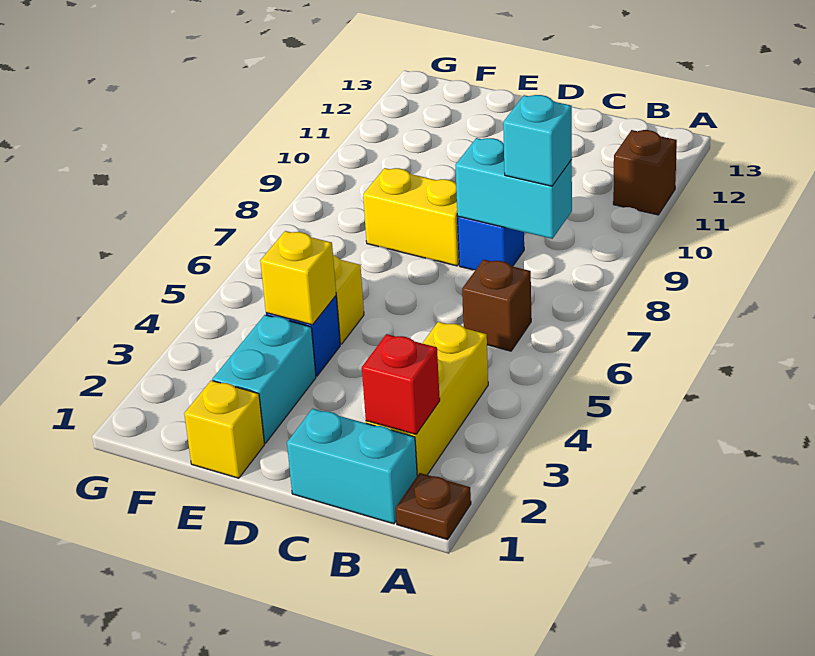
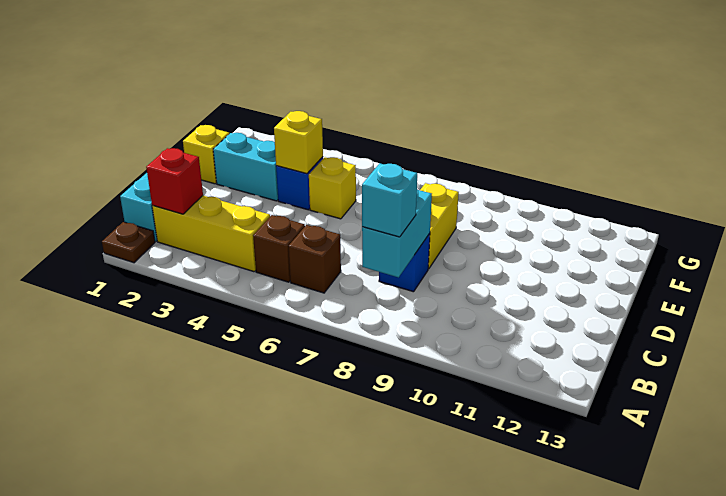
brown 1x1 brick [613,130,677,215] -> brown 1x1 brick moved to [253,215,305,282]

